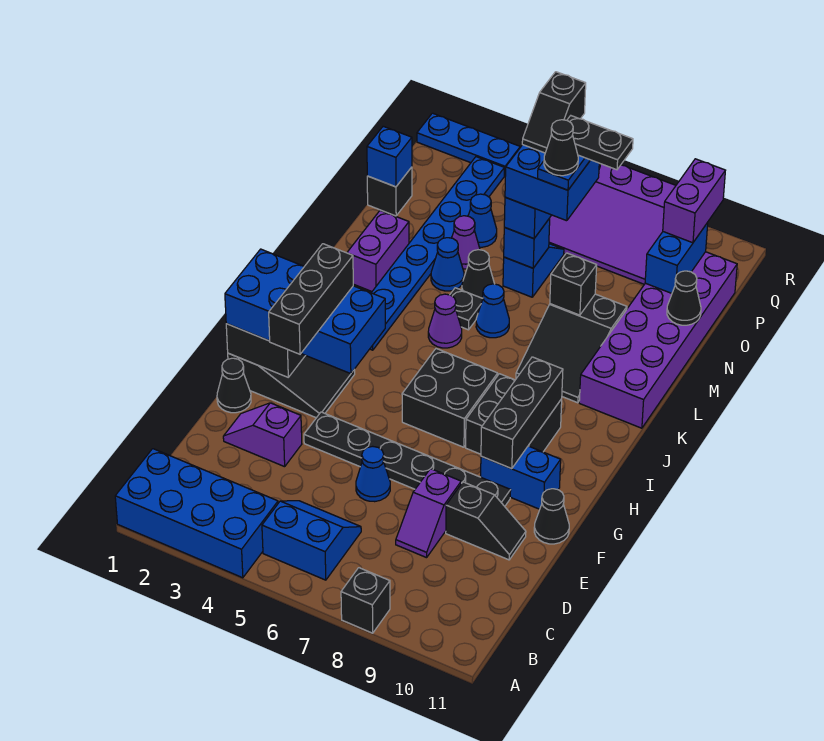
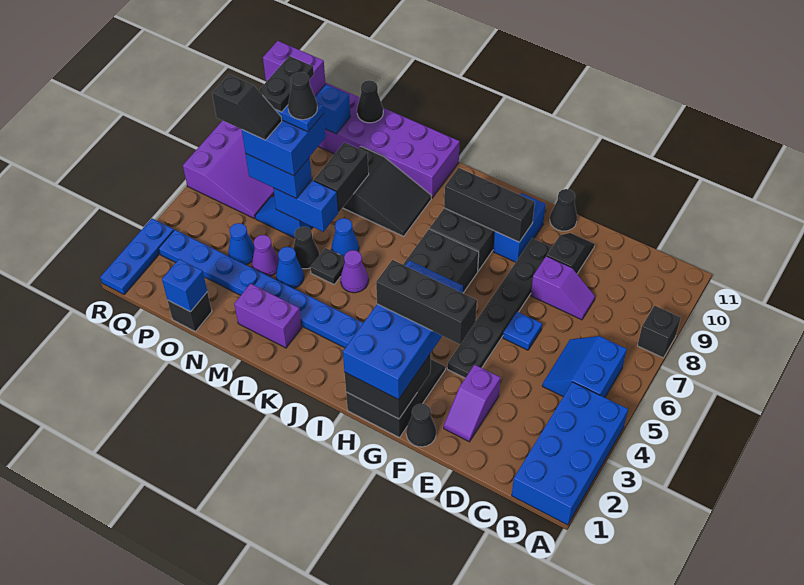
blue 1x1 cone [356,446,390,502] -> blue 1x1 plate [503,312,542,350]
black 1x1 brick [550,253,597,315] -> black 1x2 brick [314,142,369,212]
blue 1x1 brick [504,218,550,268] -> blue 1x2 brick [273,180,338,232]

